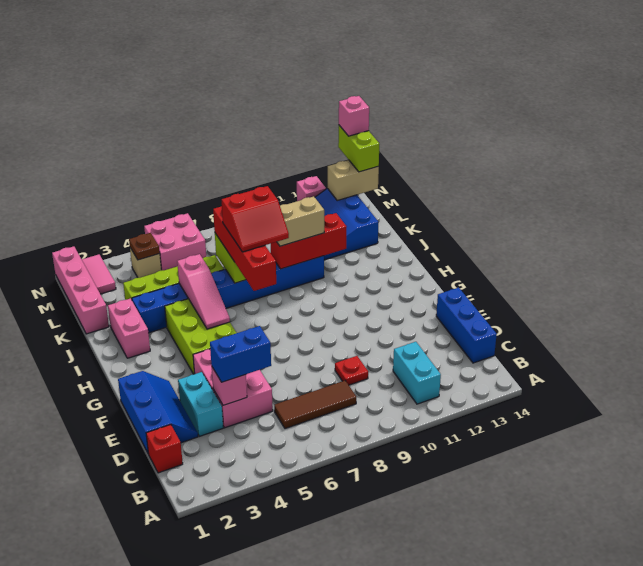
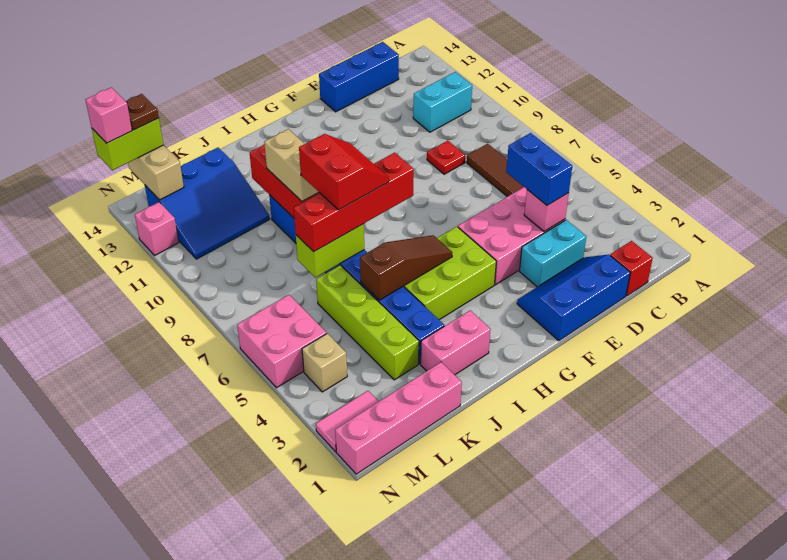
pink 1x3 slope [177,254,230,329] -> brown 1x3 slope [360,235,452,300]
brown 1x1 plate [129,233,160,260] -> brown 1x1 plate moved to [126,94,159,130]

